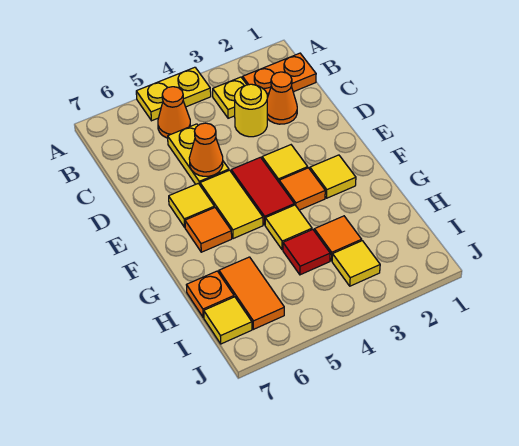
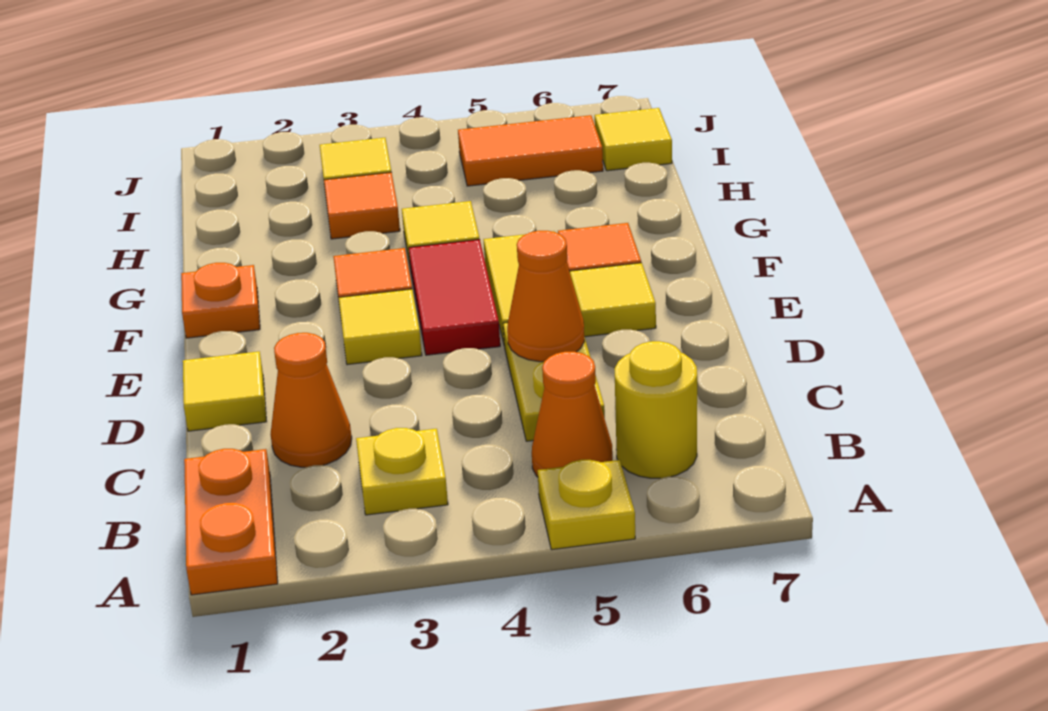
yellow 1x2 plate [136,67,211,121] -> yellow 1x1 plate [538,460,635,550]
orange 1x2 plate [243,53,316,98] -> orange 1x2 plate turned to [184,449,278,595]
yellow 1x1 round brick [235,84,267,137] -> yellow 1x1 round brick moved to [614,341,697,478]
yellow 1x1 tile [310,155,356,198] -> yellow 1x1 tile moved to [183,351,266,431]
red 1x1 tile [283,230,330,275] -> none
orange 1x2 tile [219,257,284,329] -> orange 1x2 tile turned to [458,115,603,186]
orange 1x1 plate [187,271,234,317] -> orange 1x1 plate moved to [181,263,260,338]

